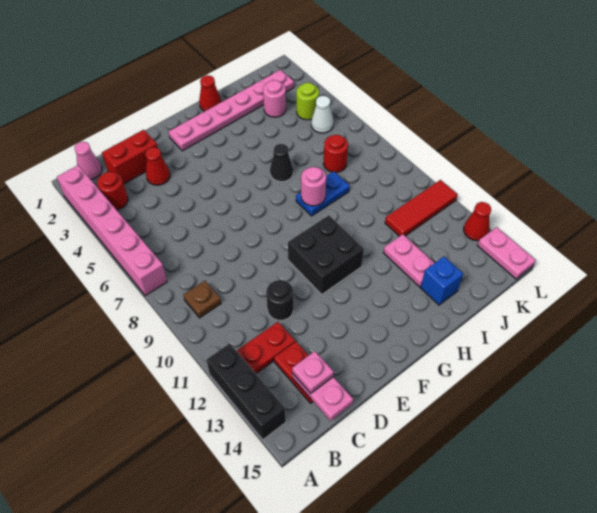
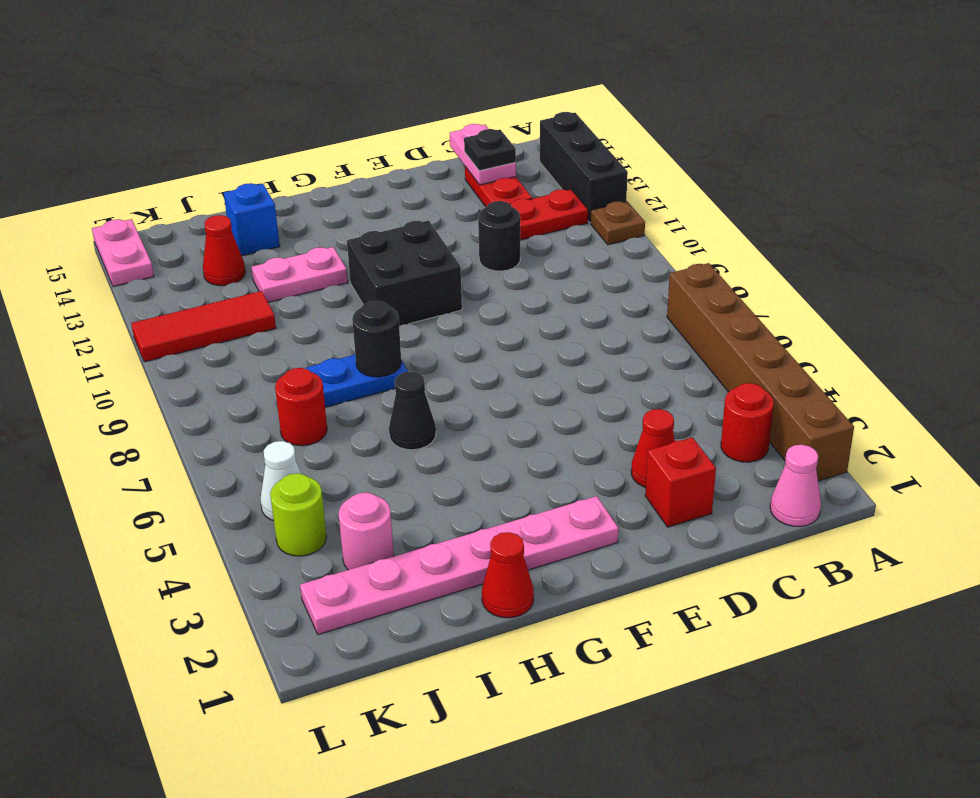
pink 1x6 brick [57,165,167,296] -> brown 1x6 brick [667,263,854,481]
brown 1x1 plate [183,281,221,318] -> brown 1x1 plate moved to [591,201,645,245]
red 1x2 brick [102,130,158,184] -> red 1x1 brick [645,437,716,527]
pink 1x1 plate [292,351,334,393] -> black 1x1 plate [464,129,516,171]
pink 1x1 round brick [301,167,326,206] -> black 1x1 round brick [352,301,401,377]
pink 1x2 plate [383,234,434,287] -> pink 1x2 plate turned to [252,247,348,302]
red 1x1 cone [464,202,491,241] -> red 1x1 cone moved to [203,215,245,286]

